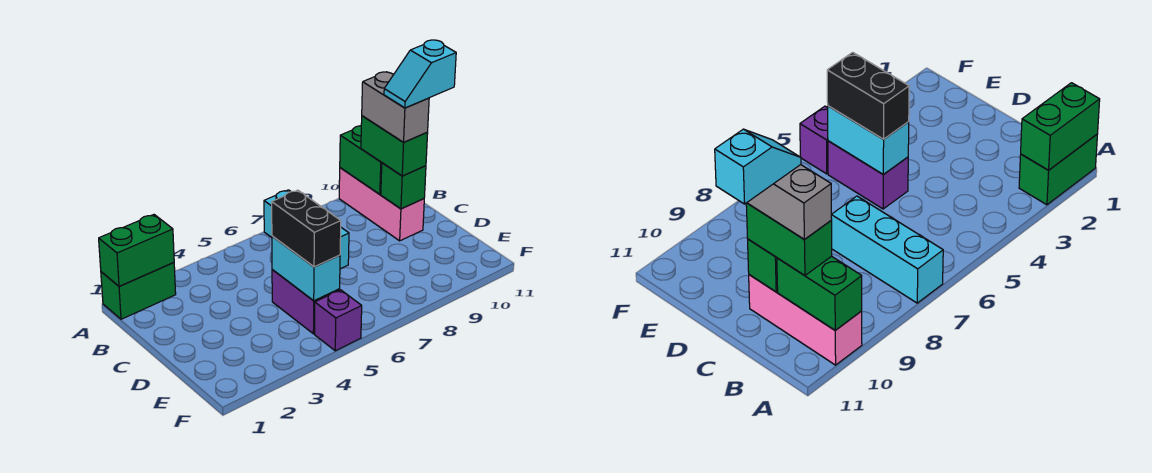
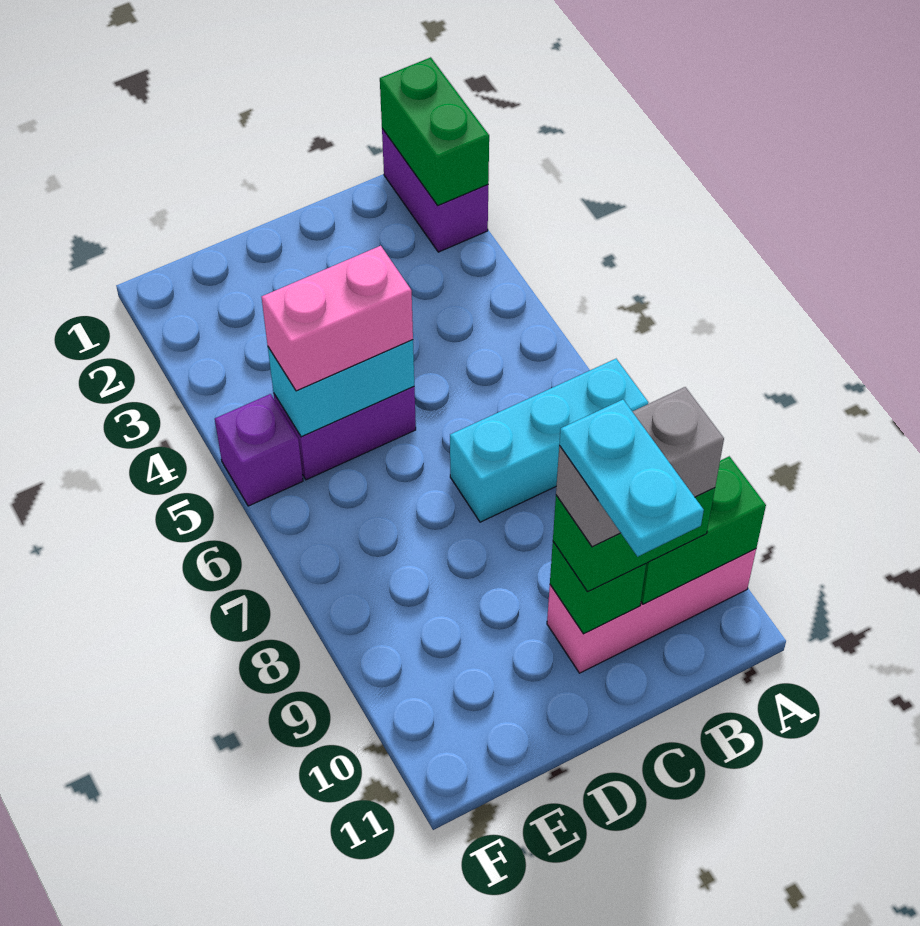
green 1x2 brick [101,263,176,319] -> purple 1x2 brick [382,129,488,252]
cyan 1x2 slope [384,40,456,108] -> cyan 1x2 plate [559,400,704,557]
black 1x2 brick [272,190,341,267] -> pink 1x2 brick [262,246,413,391]

